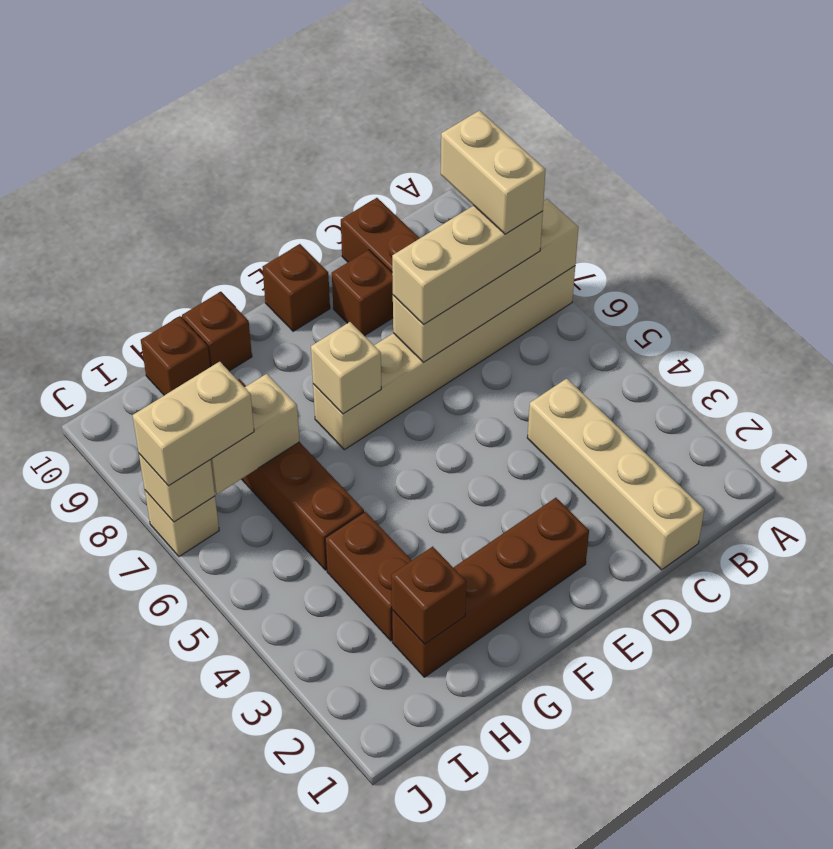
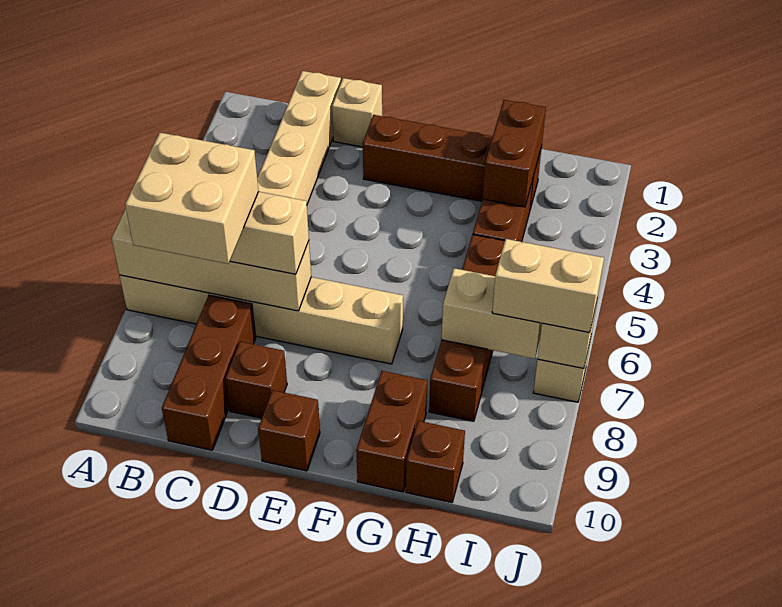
tan 1x2 brick [441,110,546,234] -> tan 2x2 brick [125,133,259,264]
tan 1x1 brick [311,322,381,414] -> tan 1x1 brick moved to [332,78,382,147]
brown 1x1 brick [182,292,252,371] -> brown 1x2 brick [356,371,427,492]
brown 1x1 brick [391,547,466,644] -> brown 1x2 brick [483,100,546,207]

